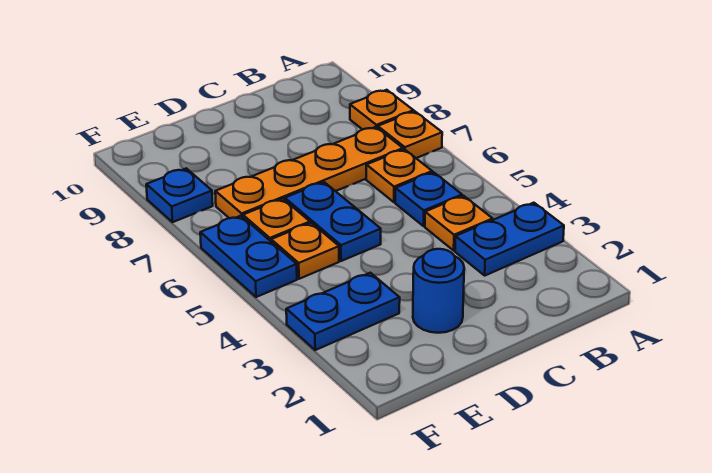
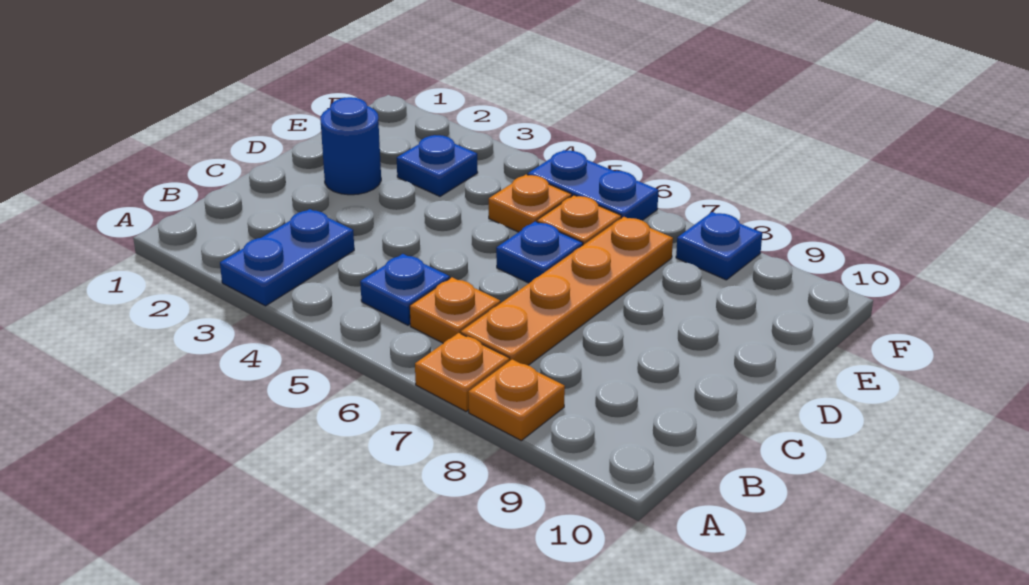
orange 1x1 plate [425,196,493,250] -> none
blue 1x2 plate [285,182,381,261] -> blue 1x1 plate [496,221,583,283]
blue 1x2 plate [286,273,400,350] -> blue 1x1 plate [397,135,478,196]

